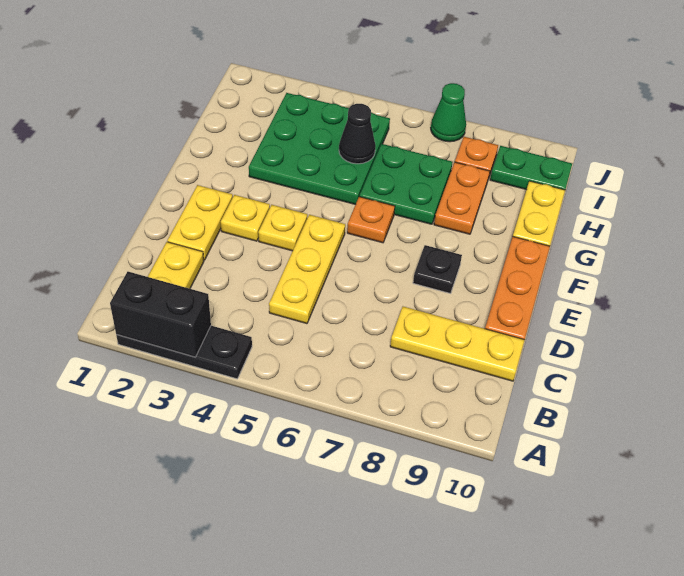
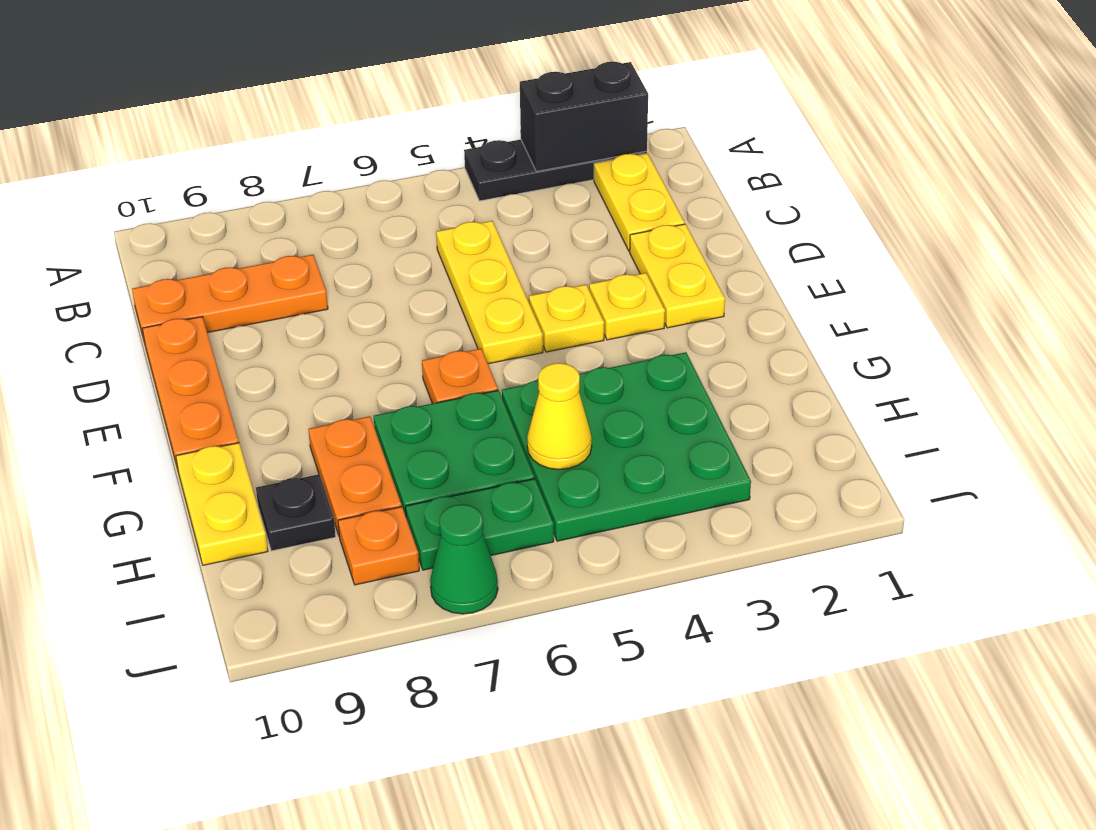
yellow 1x3 plate [390,307,524,381] -> orange 1x3 plate [132,255,328,342]
black 1x1 plate [413,245,462,293] -> black 1x1 plate moved to [256,474,336,551]
black 1x1 cone [339,104,376,164] -> yellow 1x1 cone [527,363,592,470]
green 1x2 plate [490,146,572,190] -> green 1x2 plate moved to [406,479,554,570]

